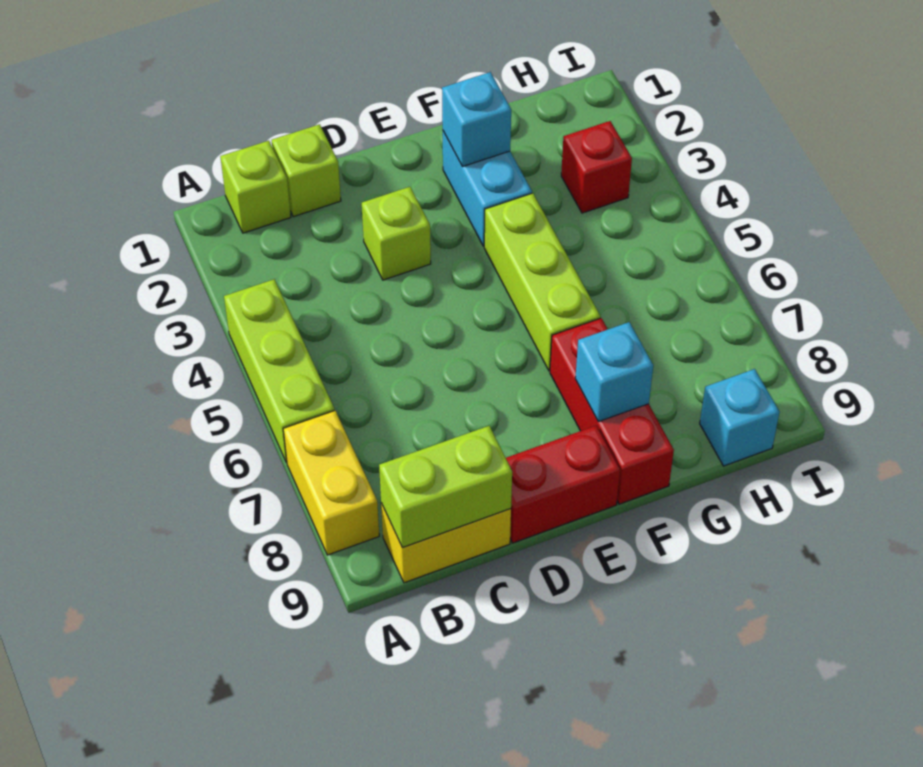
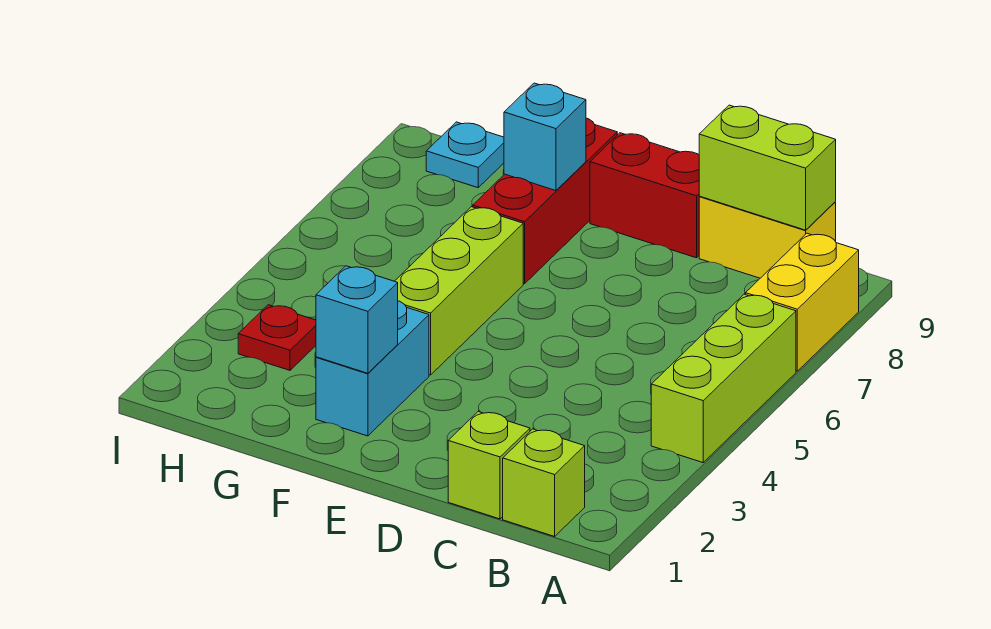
lime 1x1 brick [362,187,431,280] -> none
red 1x1 brick [561,121,632,213] -> red 1x1 plate [238,305,316,370]
cyan 1x1 brick [700,369,779,466] -> cyan 1x1 plate [426,122,504,188]

